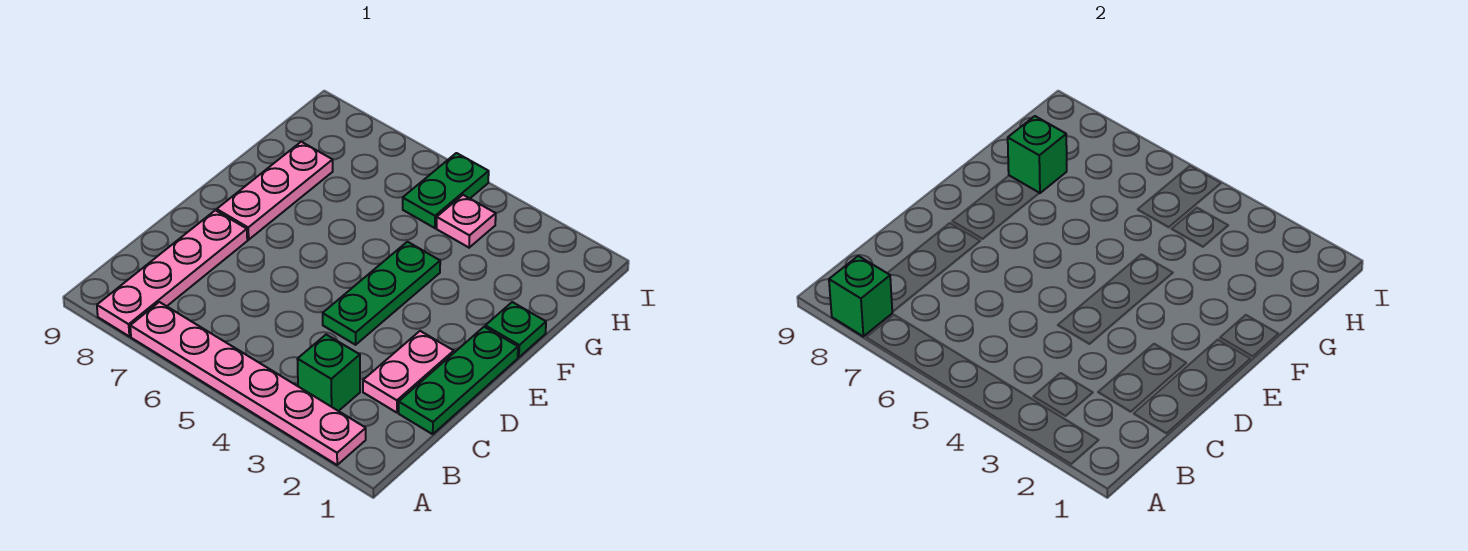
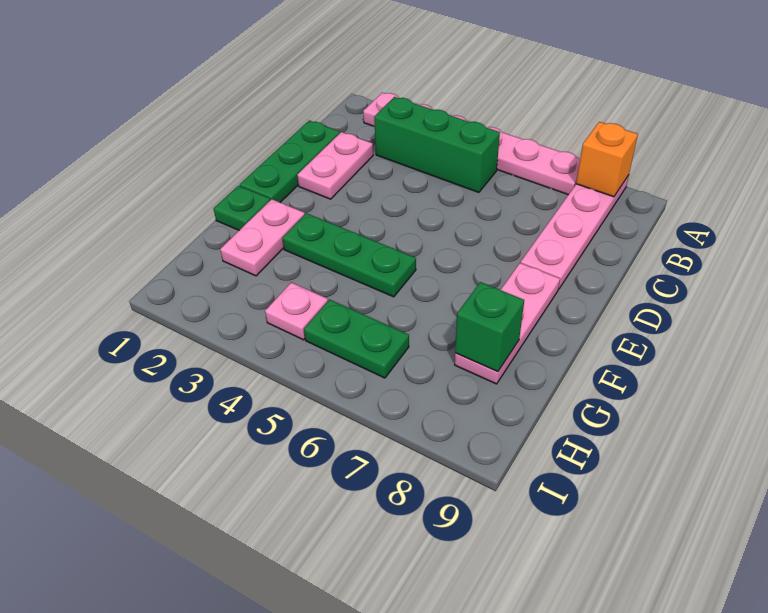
green 1x1 brick [829,256,892,336] -> orange 1x1 brick [576,122,638,197]
green 1x1 brick [297,335,360,411] -> green 1x3 brick [374,97,500,192]
green 1x3 plate [323,242,440,345] -> green 1x3 plate turned to [282,213,416,297]
none -> pink 1x2 plate [220,199,305,276]
green 1x2 plate [403,153,489,228] -> green 1x2 plate turned to [304,300,409,378]

